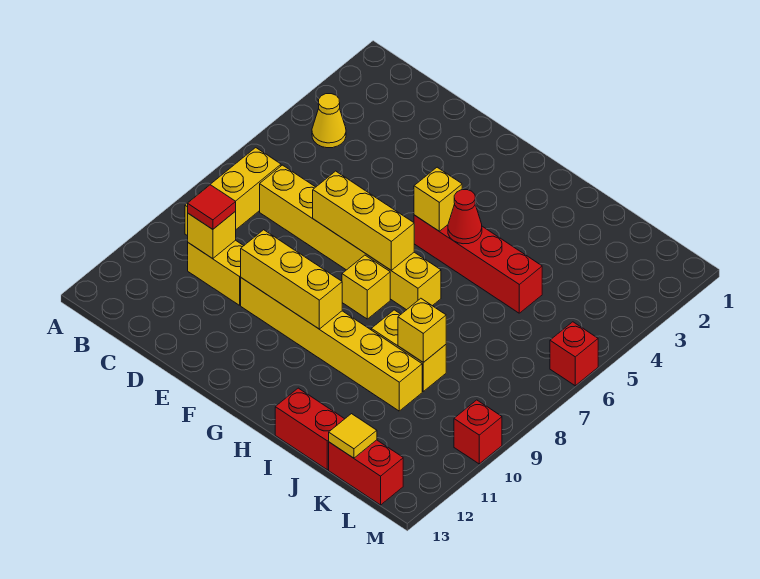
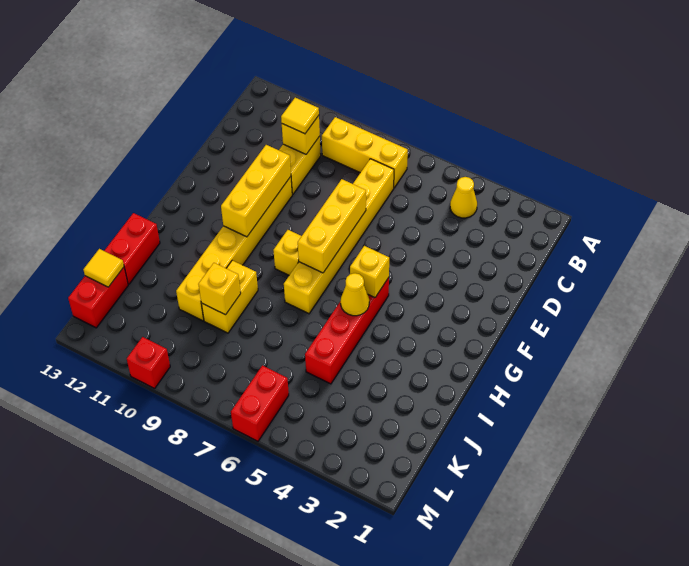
red 1x1 tile [188,185,236,229] -> yellow 1x1 tile [281,98,319,134]
red 1x1 cone [448,190,482,244] -> yellow 1x1 cone [341,273,369,316]
red 1x1 brick [550,322,598,386] -> red 1x2 brick [231,365,289,441]

